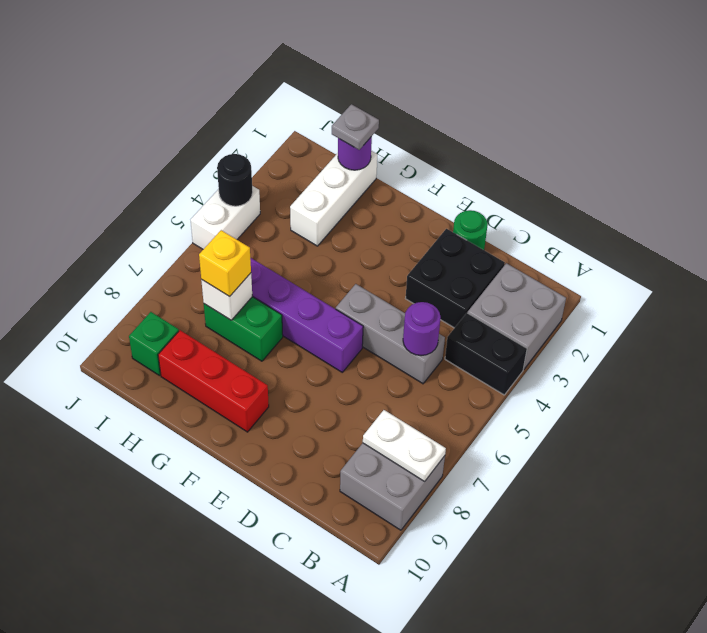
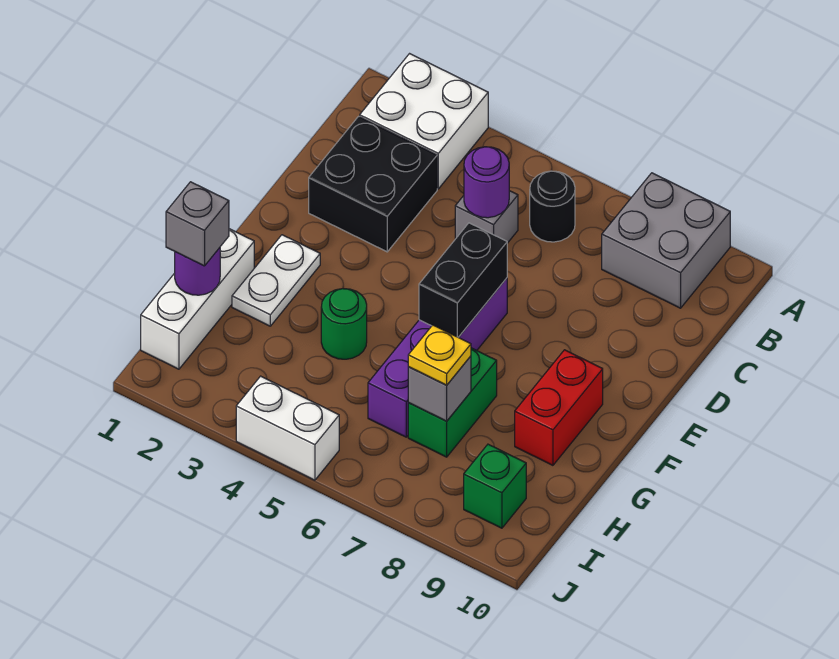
grey 2x2 brick [468,263,566,369] -> white 2x2 brick [360,54,488,189]
black 1x2 brick [445,313,527,395] -> black 1x2 brick moved to [419,223,507,337]
white 1x2 plate [363,410,446,481] -> white 1x2 plate moved to [232,235,320,326]
grey 1x3 brick [336,284,445,384] -> grey 1x1 brick [455,191,518,243]
green 1x1 round brick [453,210,488,250] -> green 1x1 round brick moved to [321,289,367,359]
red 1x3 brick [158,330,269,432] -> red 1x2 brick [515,350,603,465]
white 1x3 brick [290,151,377,246] -> white 1x3 brick turned to [141,229,254,369]
grey 1x1 plate [332,104,379,150] -> grey 1x1 brick [166,182,229,266]
white 1x1 brick [201,273,252,320] -> grey 1x1 brick [408,356,471,421]
yellow 1x1 brick [199,230,251,297] -> yellow 1x1 plate [408,325,471,385]
black 1x1 round brick [217,154,253,206] -> black 1x1 round brick moved to [530,171,575,242]

